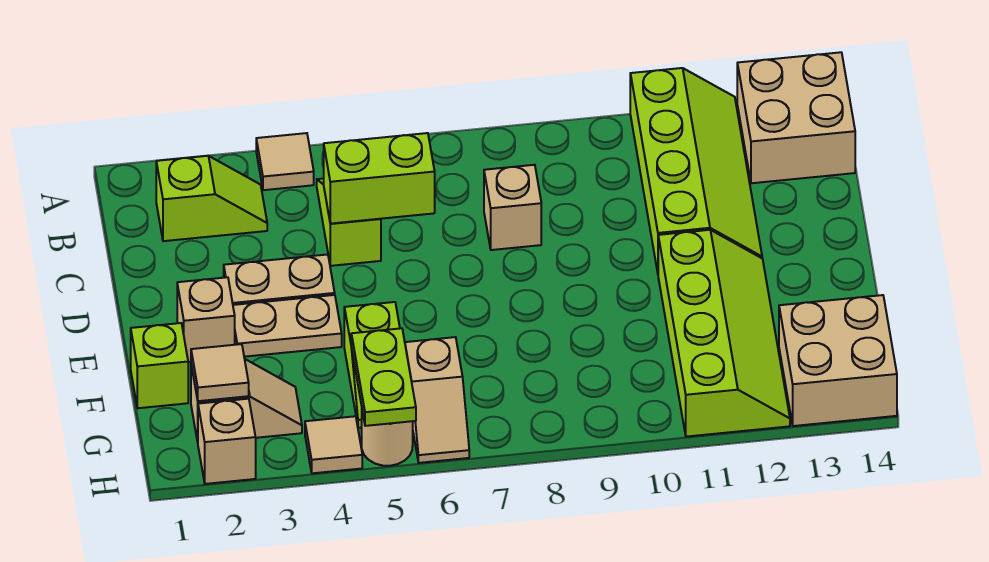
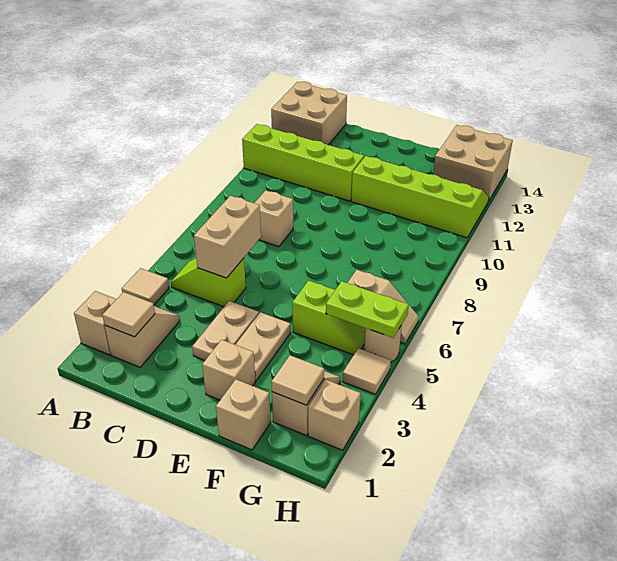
none -> tan 1x1 brick [74,291,116,355]
lime 1x2 slope [156,156,267,241] -> tan 1x2 slope [105,306,180,367]
none -> tan 1x1 tile [102,292,155,337]
lime 1x2 brick [324,133,435,224] -> tan 1x2 brick [194,196,261,278]
lime 1x1 brick [131,323,188,408] -> tan 1x1 brick [216,379,271,450]

